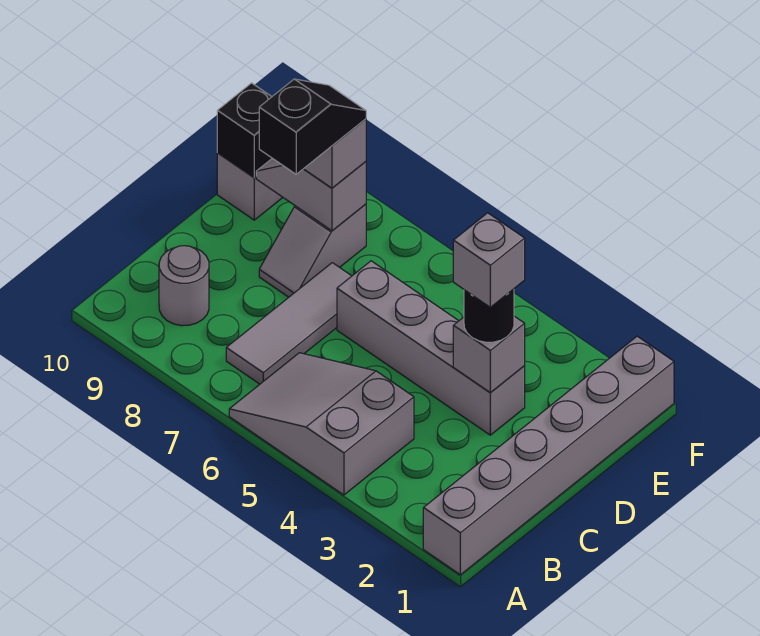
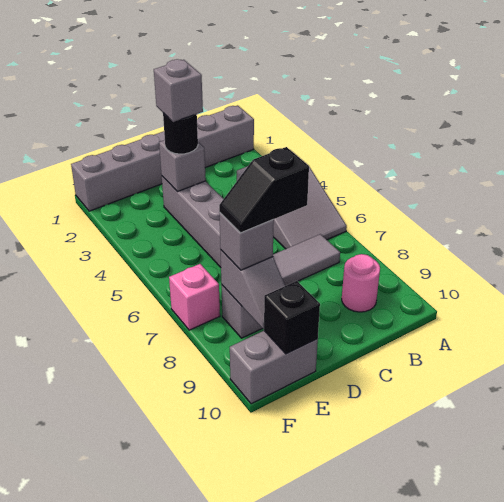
grey 1x1 round brick [159,246,209,326] -> pink 1x1 round brick [342,254,380,312]
none -> pink 1x1 brick [169,264,220,330]

